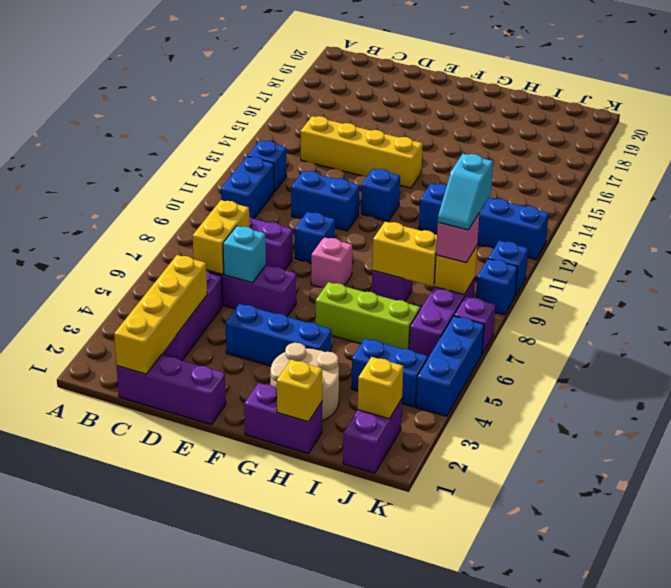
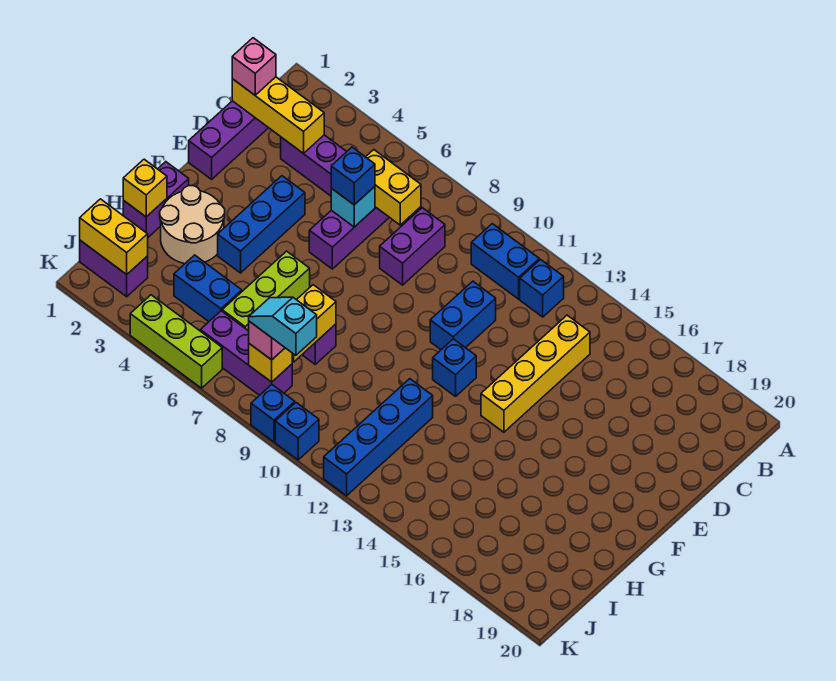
yellow 1x4 brick [114,255,207,374] -> yellow 1x3 brick [232,77,324,154]
blue 1x1 brick [295,212,335,263] -> blue 1x1 brick moved to [331,147,375,205]
pink 1x1 brick [311,237,352,288] -> pink 1x1 brick moved to [232,38,276,95]
blue 1x2 brick [351,339,428,407] -> blue 1x2 brick turned to [174,255,242,322]
yellow 1x1 brick [358,357,403,419] -> yellow 1x2 brick [80,199,148,274]
blue 1x3 brick [416,316,484,416] -> lime 1x3 brick [130,295,222,388]
purple 1x1 brick [454,297,495,354] -> none

